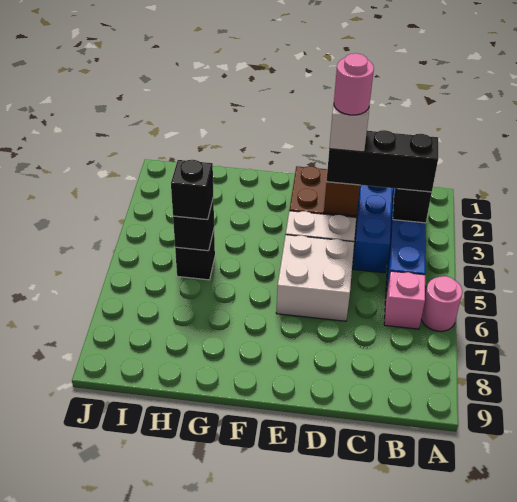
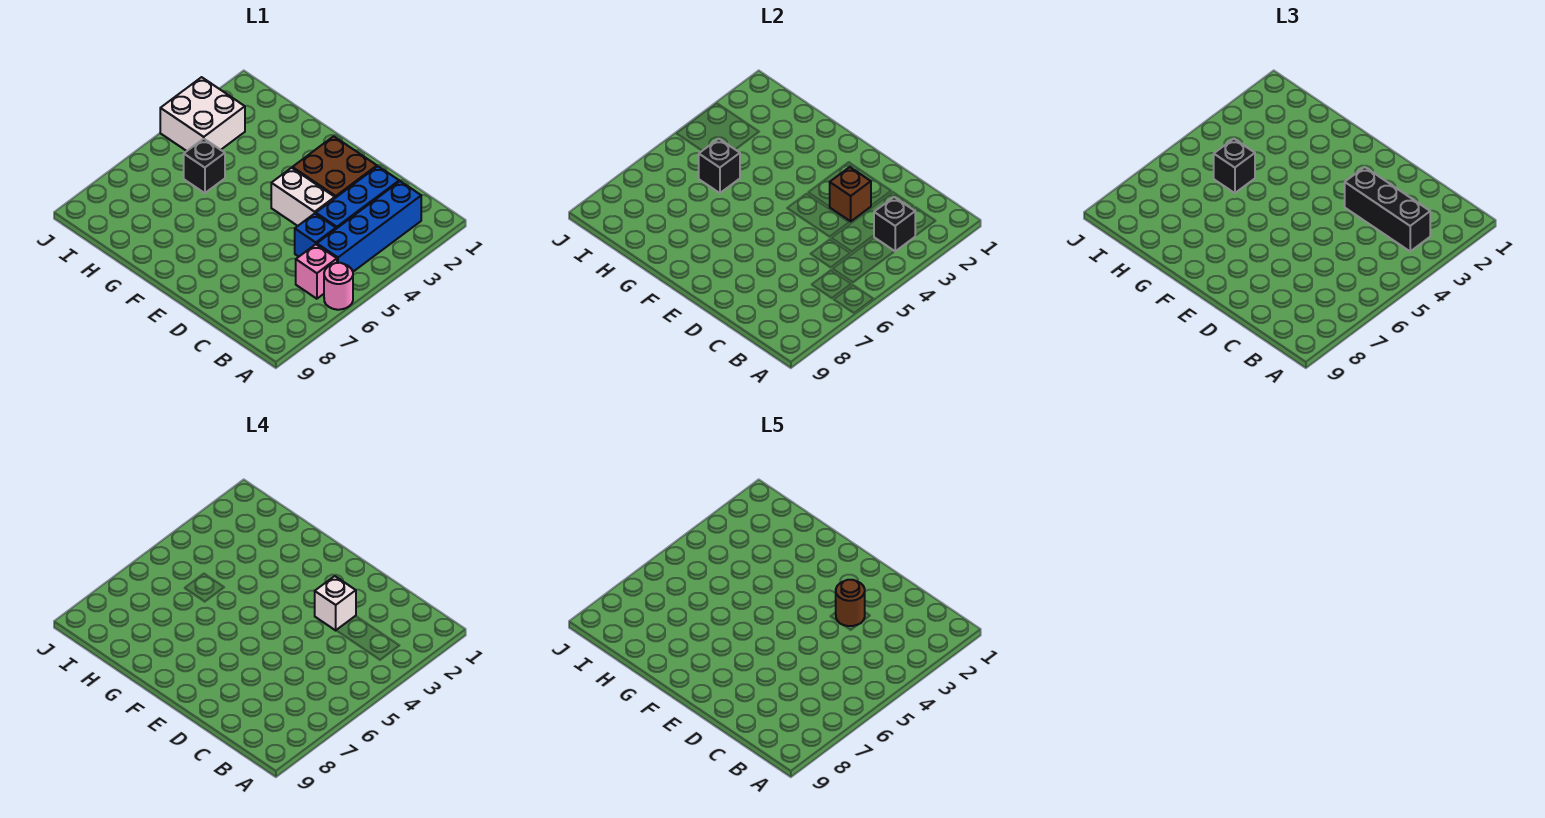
none -> blue 1x1 brick [295,214,336,257]
pink 1x1 round brick [334,53,374,115] -> brown 1x1 round brick [836,580,865,626]
white 2x2 brick [276,235,354,321] -> white 2x2 brick moved to [160,77,245,151]

